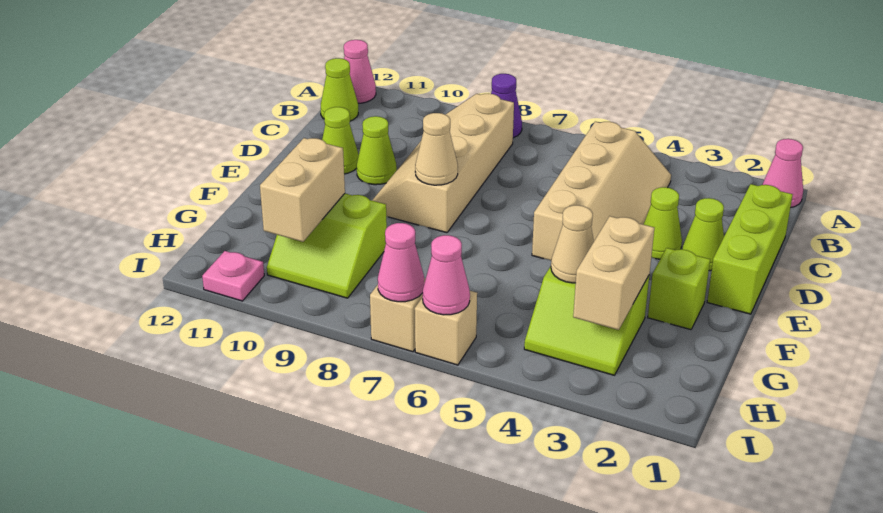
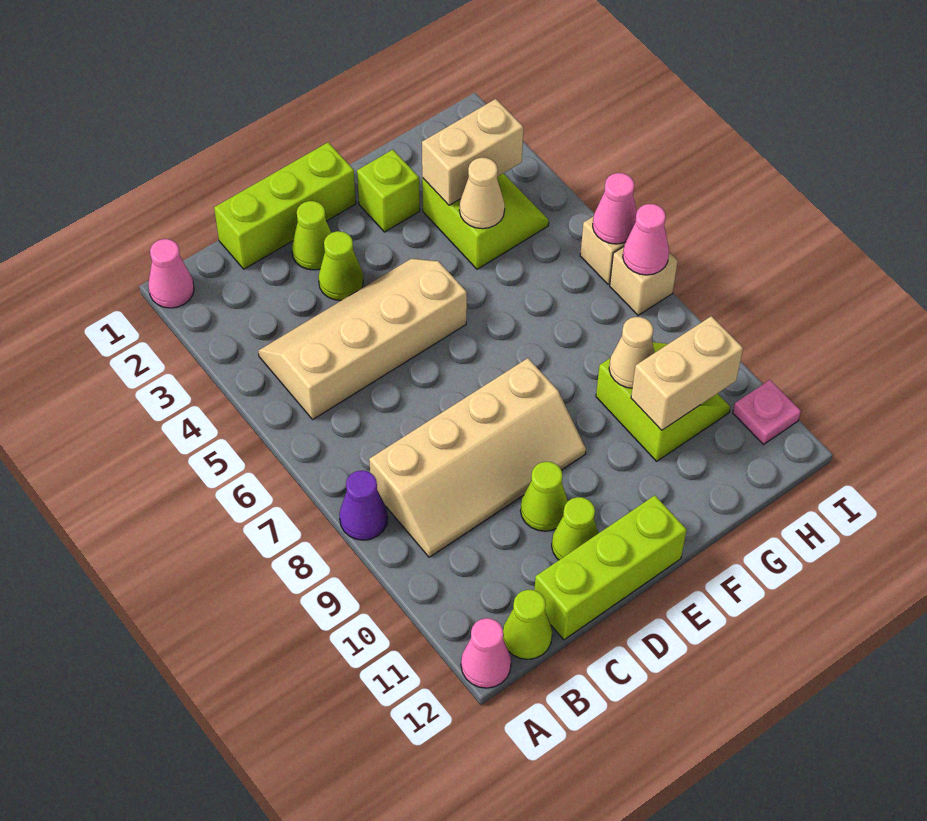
none -> lime 1x3 brick [534,495,687,640]
tan 1x1 cone [415,113,458,185] -> tan 1x1 cone moved to [609,317,655,388]

